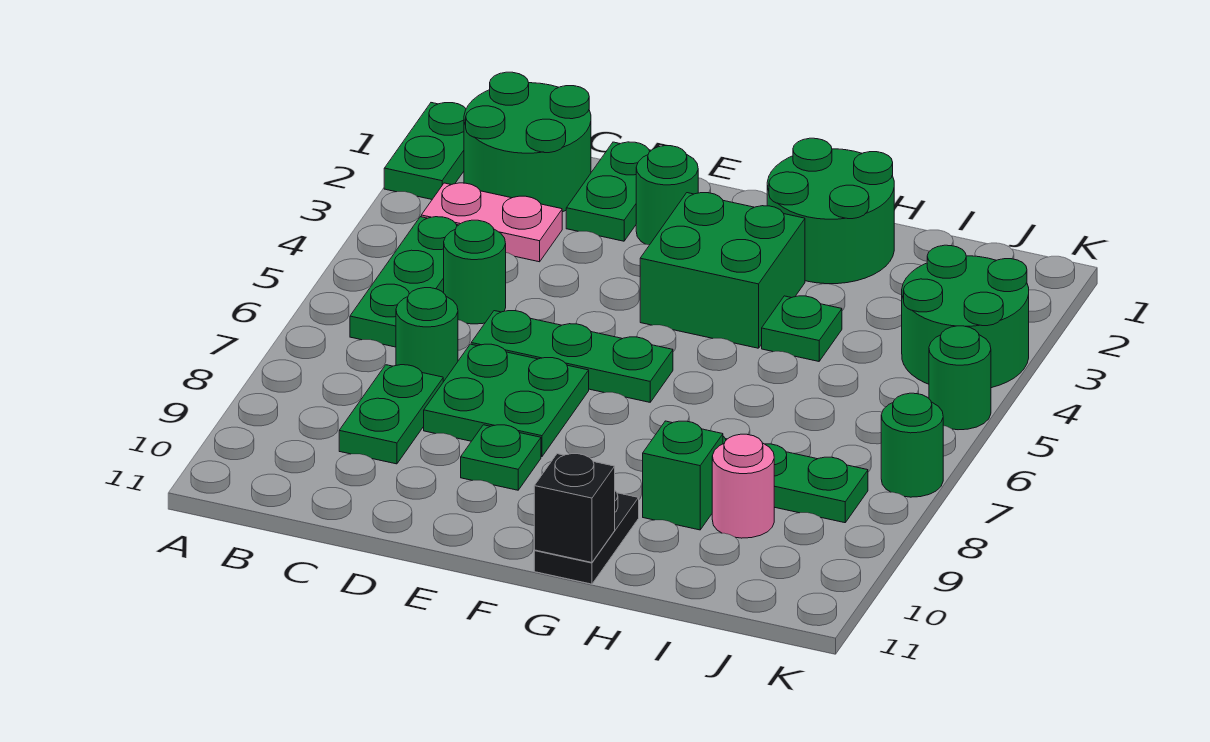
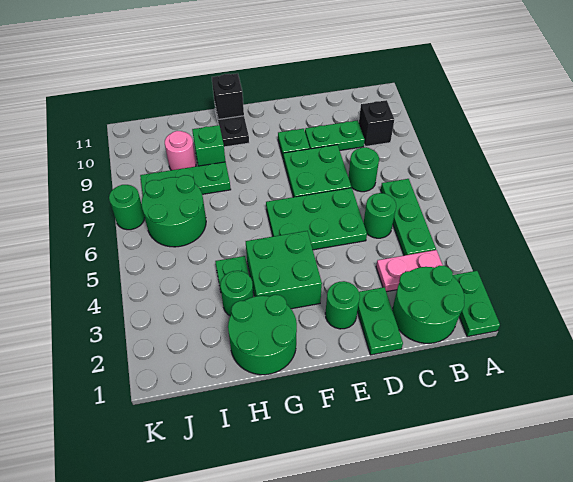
none -> black 1x1 brick [359,100,394,147]
green 1x2 plate [339,365,443,464] -> green 1x2 plate turned to [305,120,365,150]
green 1x3 plate [471,311,673,402] -> green 2x3 plate [266,188,367,250]
green 2x2 round brick [902,245,1029,388] -> green 2x2 round brick moved to [142,175,206,247]
green 1x1 round brick [929,326,991,430] -> green 1x1 round brick moved to [220,271,253,316]

